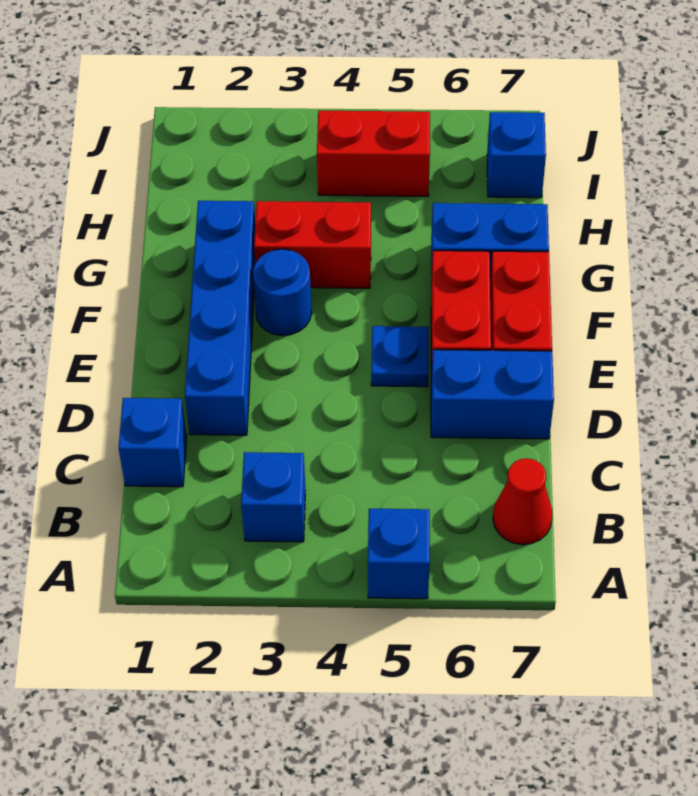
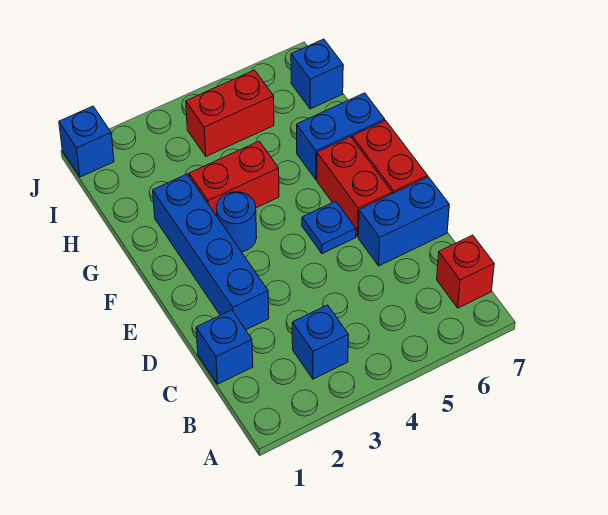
blue 1x1 brick [368,509,430,599] -> blue 1x1 brick moved to [59,106,114,177]
red 1x1 cone [493,458,553,545] -> red 1x1 brick [437,235,494,308]

